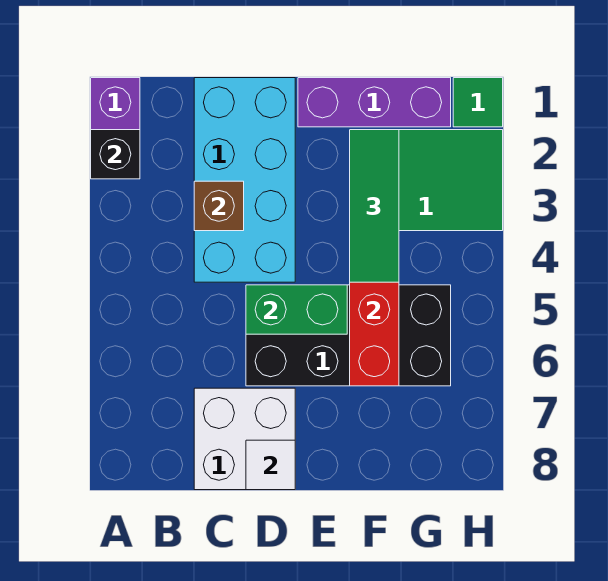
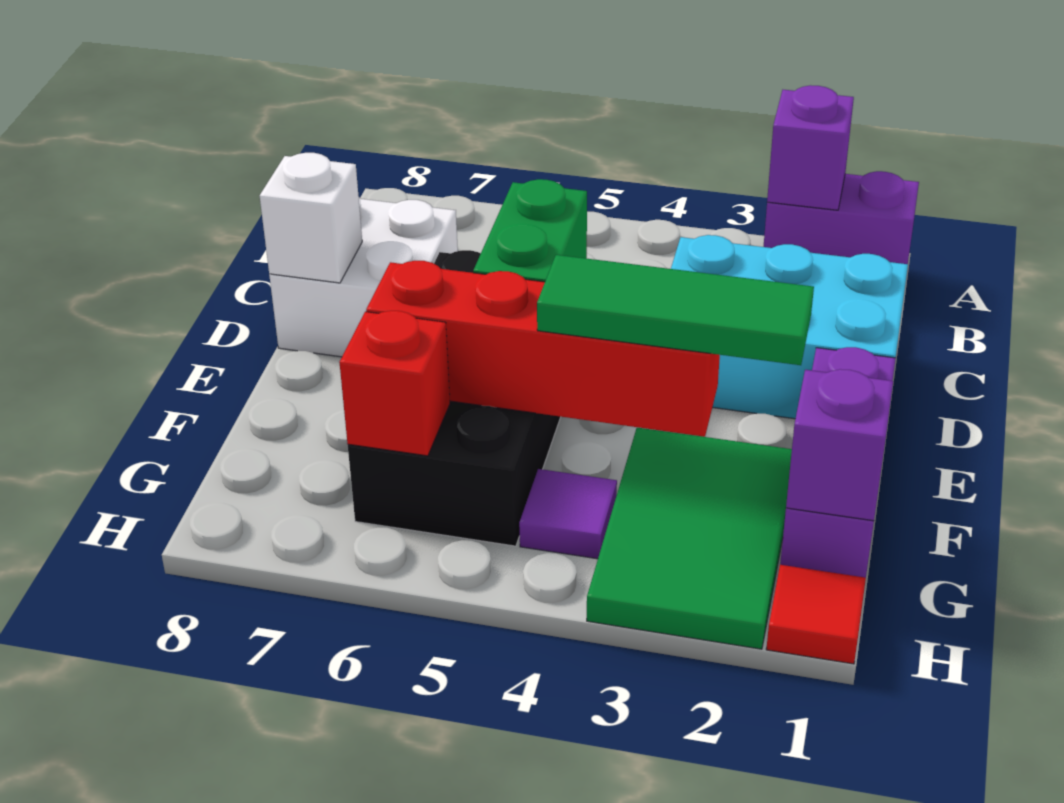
black 1x1 brick [91,130,140,179] -> purple 1x1 brick [767,85,854,210]
cyan 2x4 brick [194,78,295,282] -> cyan 2x3 brick [671,235,908,419]
brown 1x1 brick [194,181,244,231] -> none
white 1x1 tile [246,440,295,490] -> white 1x1 brick [260,153,362,283]
none -> purple 1x1 brick [786,369,893,521]
none -> purple 1x1 tile [519,469,617,559]
none -> red 1x1 brick [339,311,450,456]
green 1x1 tile [453,78,503,127] -> red 1x1 tile [766,565,866,664]

